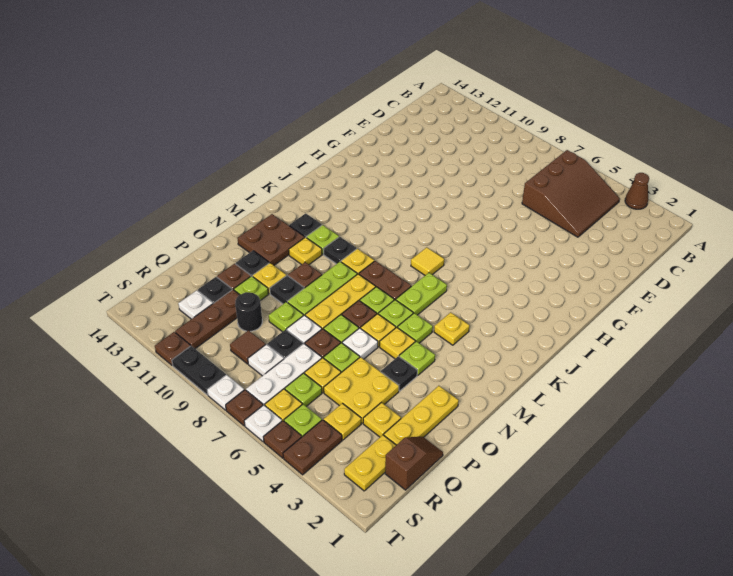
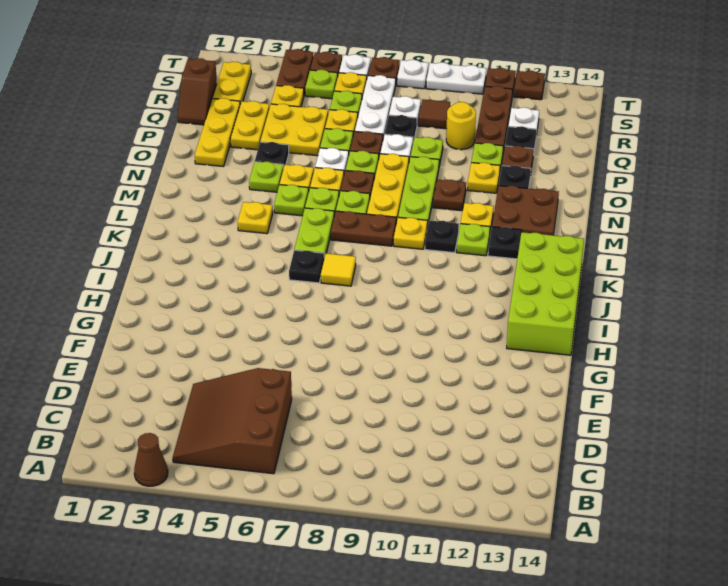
none -> lime 2x4 brick [507,232,584,355]
black 1x1 plate [270,275,304,304] -> black 1x1 plate moved to [289,250,324,283]
yellow 1x1 plate [363,403,401,437] -> yellow 1x2 plate [230,101,269,150]
black 1x1 round brick [235,292,262,331] -> yellow 1x1 round brick [446,102,476,150]
black 1x2 plate [172,346,226,395] -> white 1x2 plate [426,62,487,94]
none -> brown 1x1 plate [514,70,545,100]

